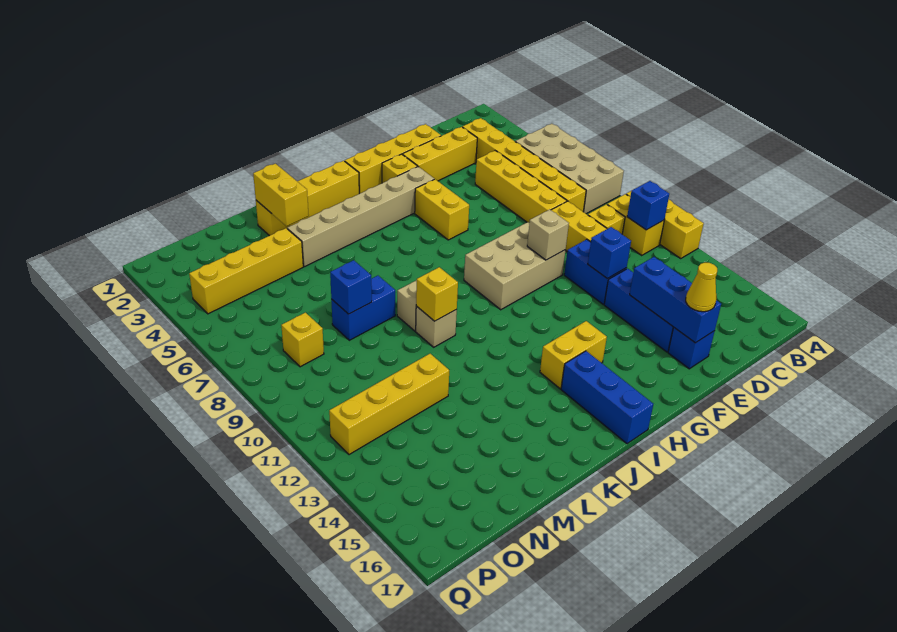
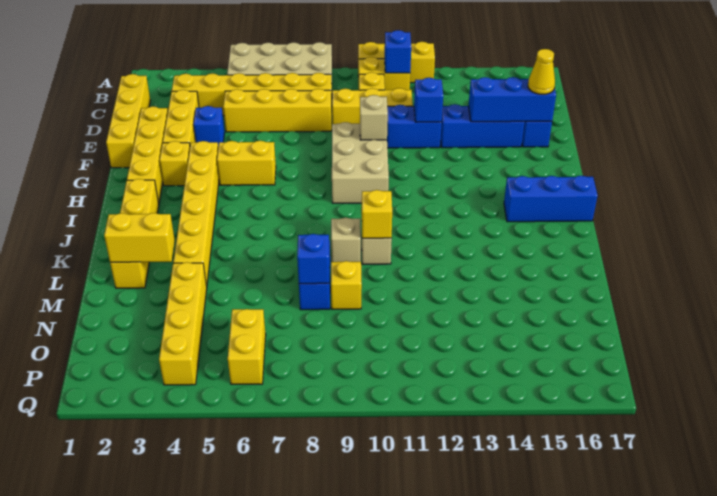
none -> blue 1x1 brick [194,106,224,147]
tan 1x6 brick [287,167,434,267] -> yellow 1x6 brick [173,141,219,287]
yellow 1x2 brick [540,321,607,389] -> yellow 1x2 brick moved to [228,309,266,384]
yellow 1x4 brick [329,354,449,455] -> yellow 1x4 brick moved to [106,74,150,168]
yellow 1x1 brick [281,313,324,367] -> yellow 1x1 brick moved to [331,261,362,309]

